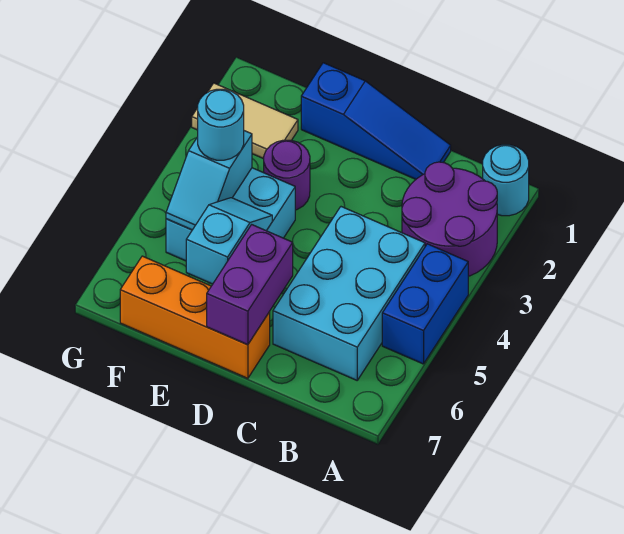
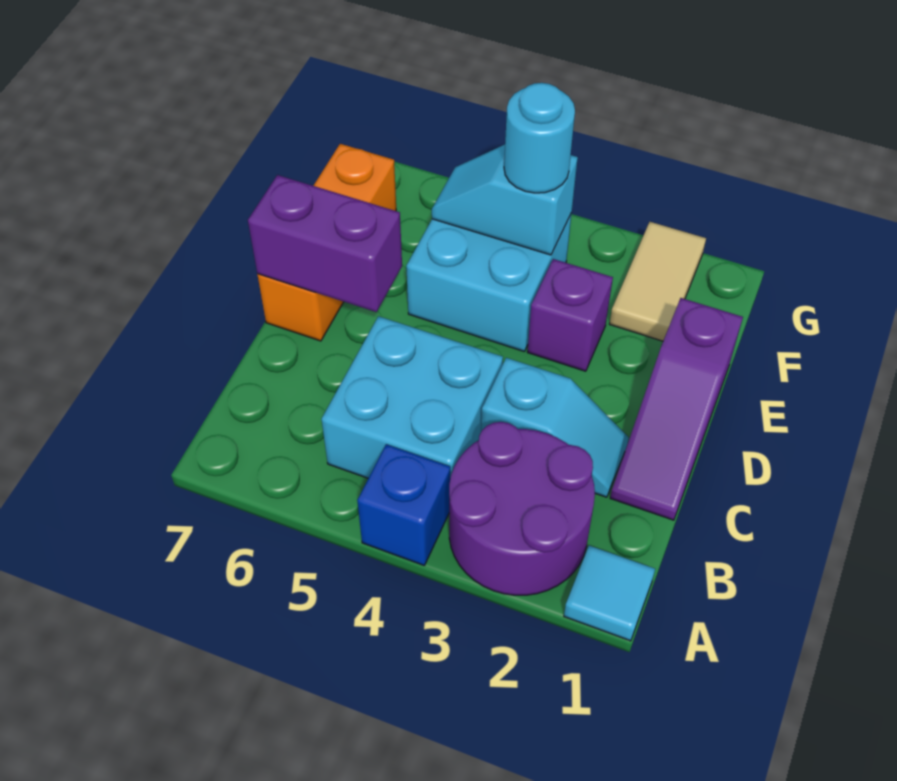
cyan 1x1 round brick [483,145,529,216] -> cyan 1x1 tile [564,546,655,641]
blue 1x2 brick [382,244,468,364] -> blue 1x1 brick [357,444,450,565]
cyan 2x3 brick [273,207,425,380] -> cyan 2x2 brick [322,316,503,478]
blue 1x3 slope [301,63,451,179] -> purple 1x3 slope [610,298,743,520]
purple 1x1 round brick [264,140,310,210] -> purple 1x1 brick [528,259,613,371]
cyan 1x2 slope [186,198,272,284] -> cyan 1x2 slope moved to [481,358,629,497]

